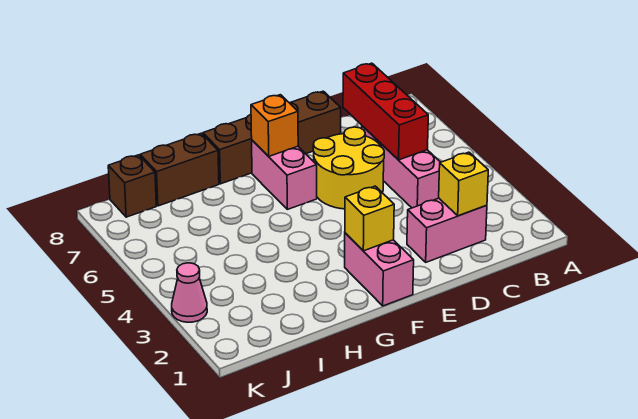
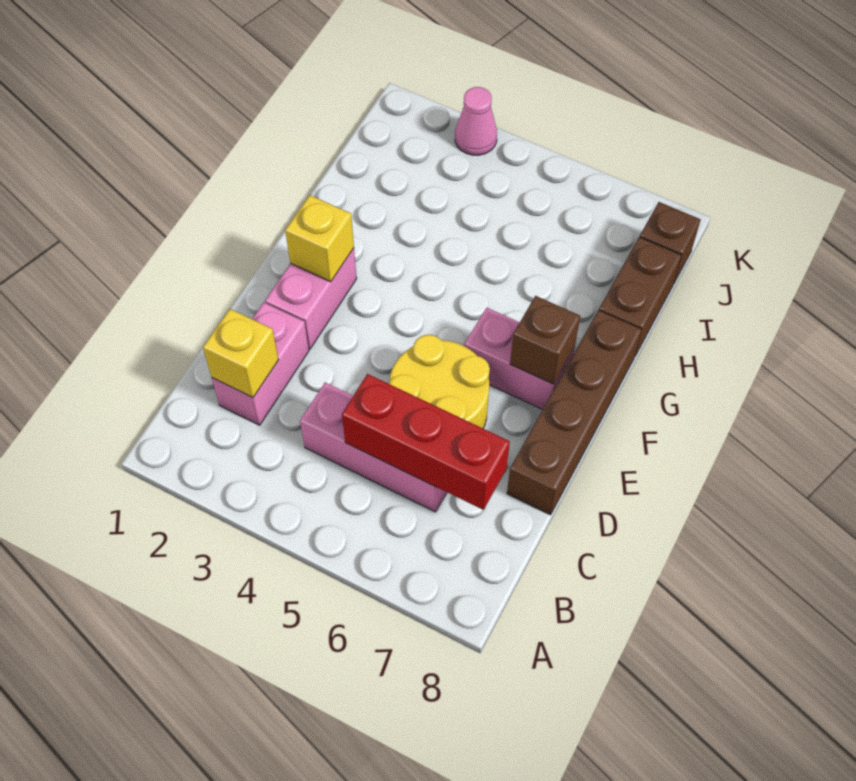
pink 1x2 brick [345,233,414,306] -> pink 1x2 brick turned to [265,248,357,349]
orange 1x1 brick [251,95,298,156] -> brown 1x1 brick [510,296,580,384]

